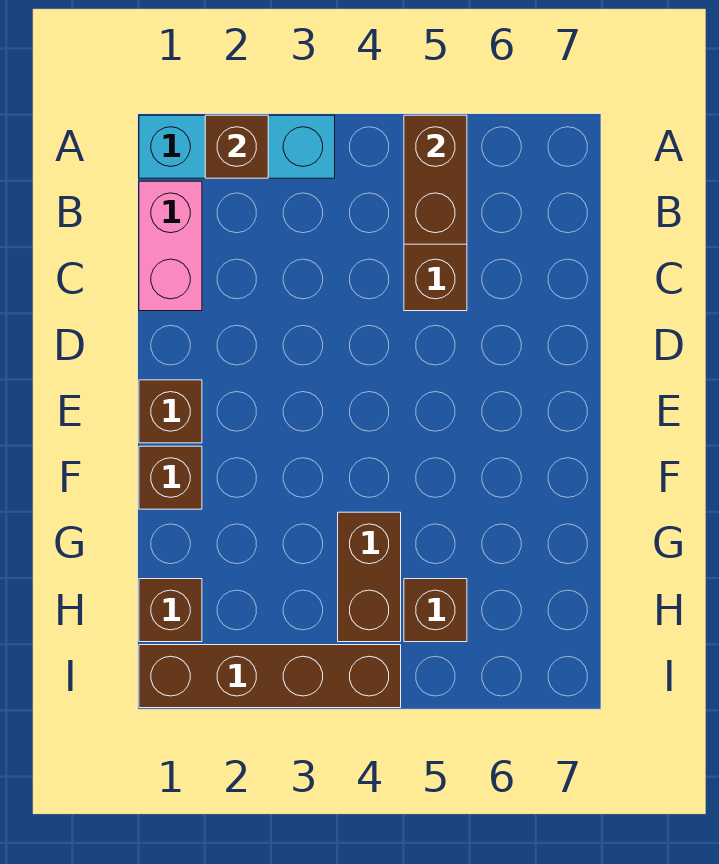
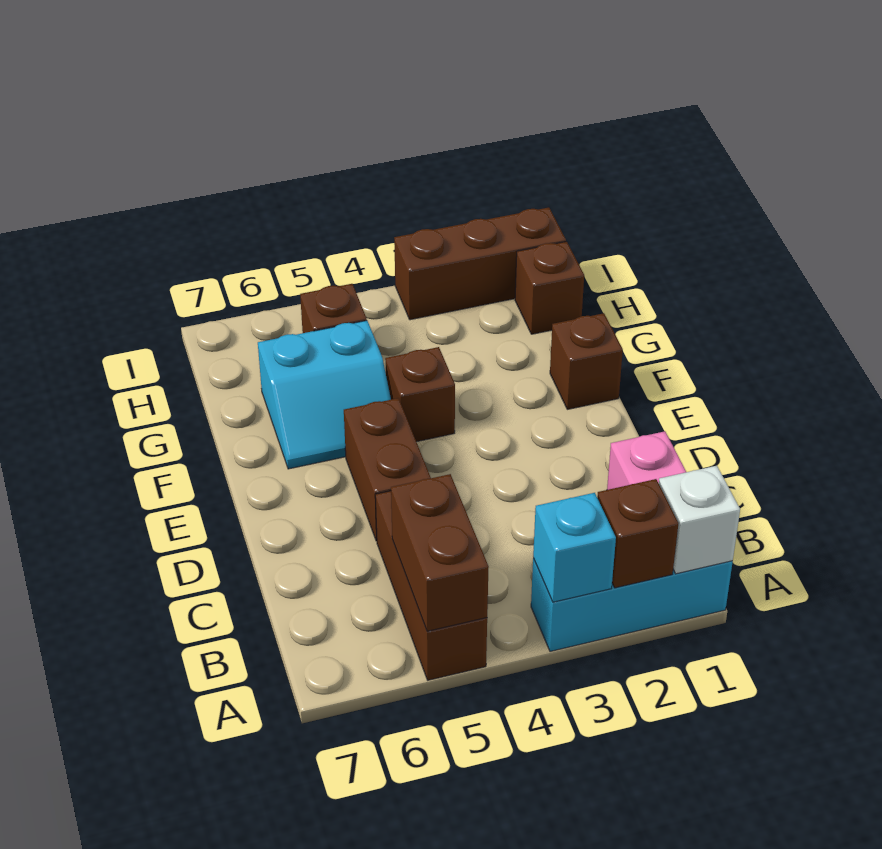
none -> white 1x1 brick [659,466,740,574]
none -> cyan 1x1 brick [533,493,616,602]
brown 1x1 brick [139,380,202,443] -> brown 1x1 brick moved to [385,347,455,442]
none -> cyan 2x2 slope [258,321,391,469]
brown 1x2 brick [338,512,401,642] -> brown 1x2 brick moved to [344,398,431,541]
brown 1x4 brick [139,645,401,708] -> brown 1x3 brick [394,207,566,320]

